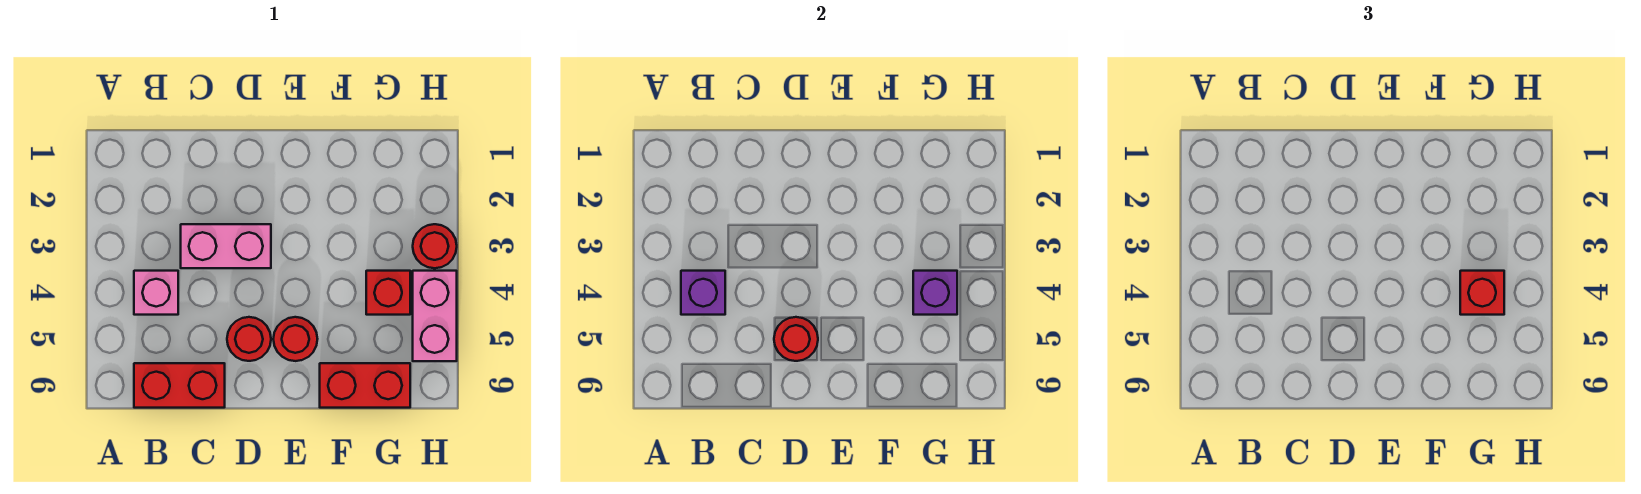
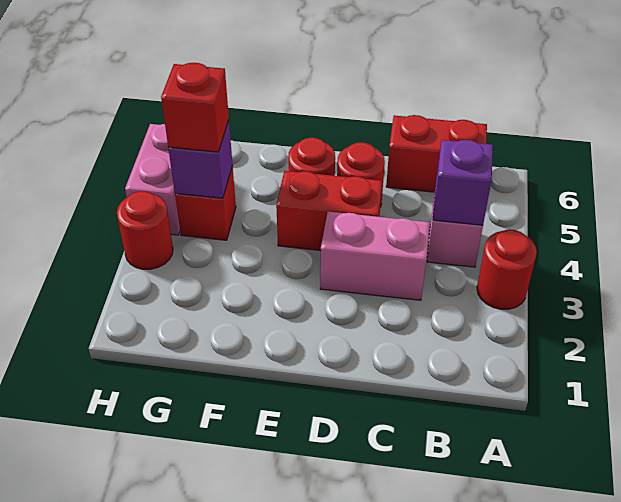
red 1x1 round brick [774,317,818,361] -> red 1x1 round brick moved to [477,229,537,309]
red 1x2 brick [320,363,410,408] -> red 1x2 brick moved to [276,171,382,251]

